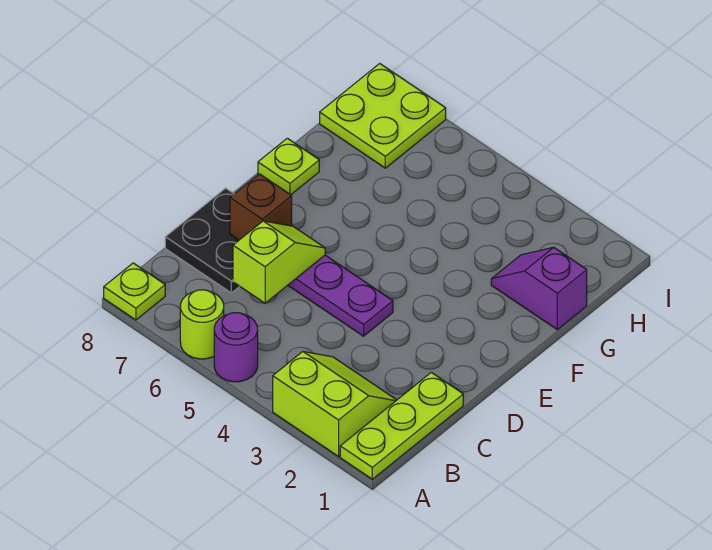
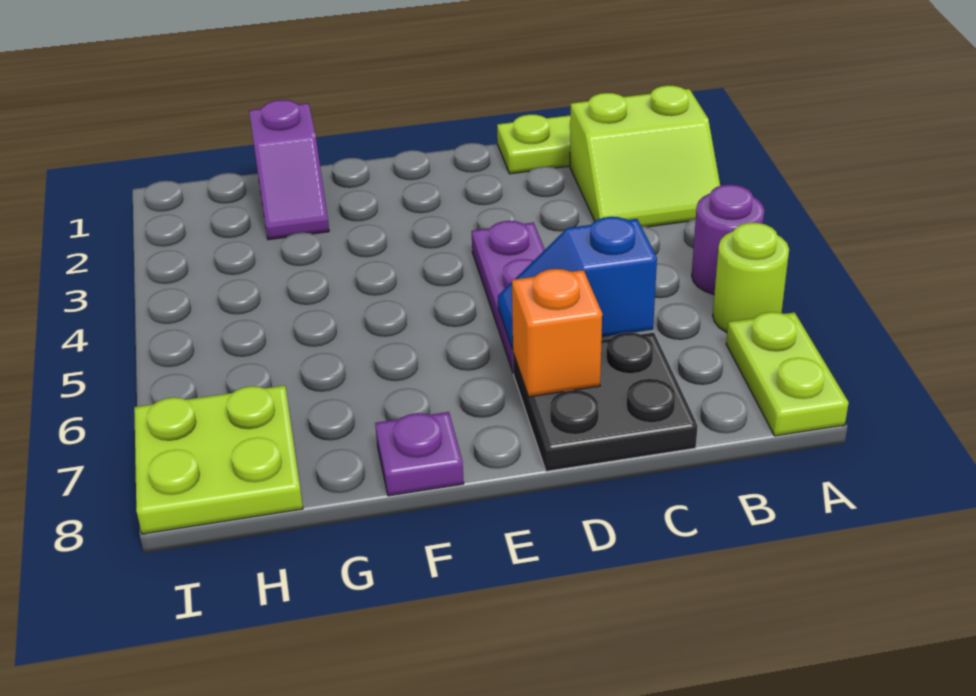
lime 2x2 slope [273,351,396,456] -> lime 2x2 slope turned to [570,85,720,227]
lime 1x1 plate [104,263,165,320] -> lime 1x2 plate [726,312,849,436]
lime 1x2 slope [233,221,325,303] -> blue 1x2 slope [498,217,657,350]
brown 1x1 brick [230,174,292,240] -> orange 1x1 brick [512,269,602,397]
lime 1x1 plate [258,138,319,195] -> purple 1x1 plate [375,412,464,496]

